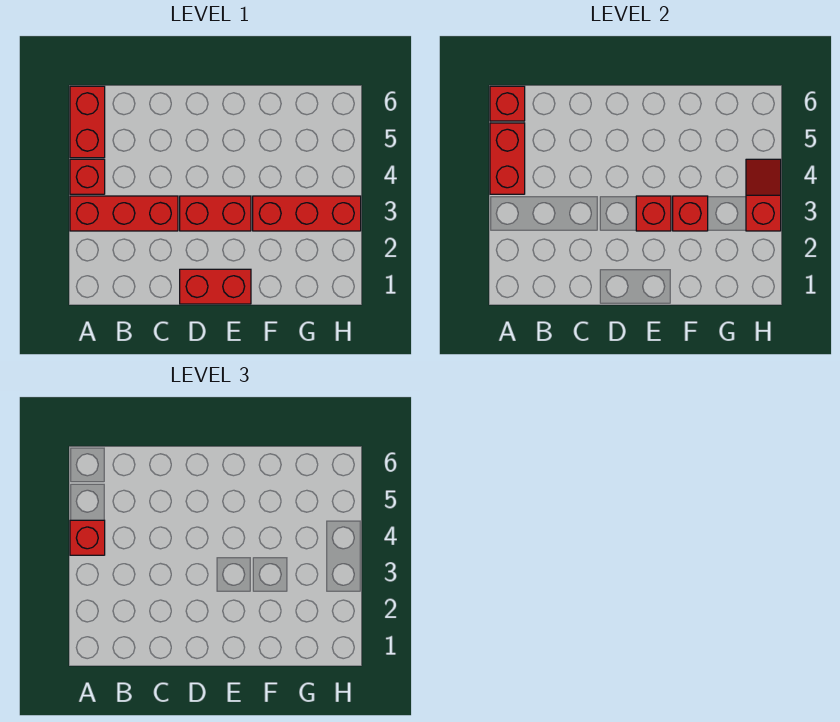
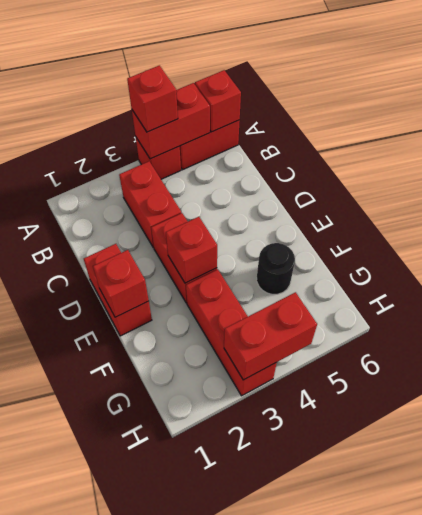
red 1x3 brick [70,196,178,231] -> red 1x2 brick [119,161,181,247]
red 1x1 brick [673,196,708,231] -> red 1x1 brick moved to [93,250,149,317]
none -> black 1x1 round brick [257,243,295,294]
red 1x2 slope [746,159,781,231] -> red 1x2 brick [224,292,317,380]

